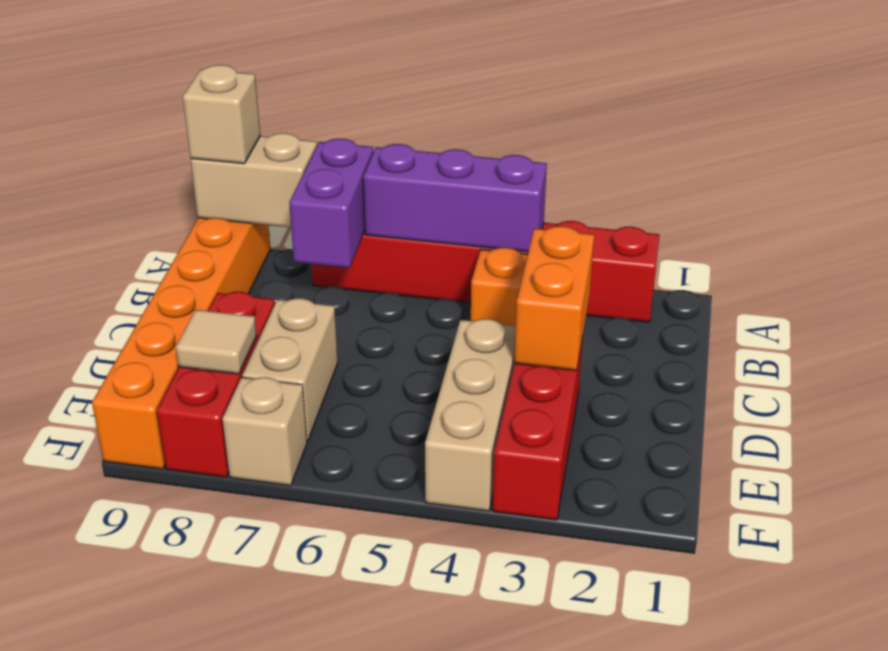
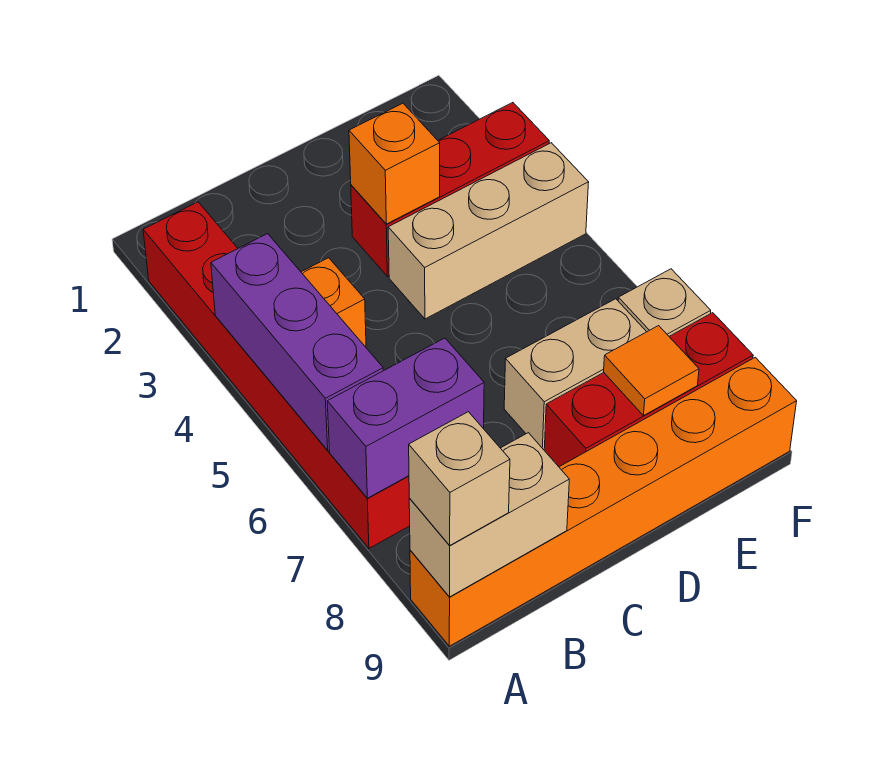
tan 1x2 brick [191,133,317,227] -> tan 1x2 brick turned to [409,433,569,597]
orange 1x2 brick [514,226,594,371] -> orange 1x1 brick [349,103,440,224]
tan 1x1 tile [176,310,257,374] -> orange 1x1 tile [604,326,699,416]

